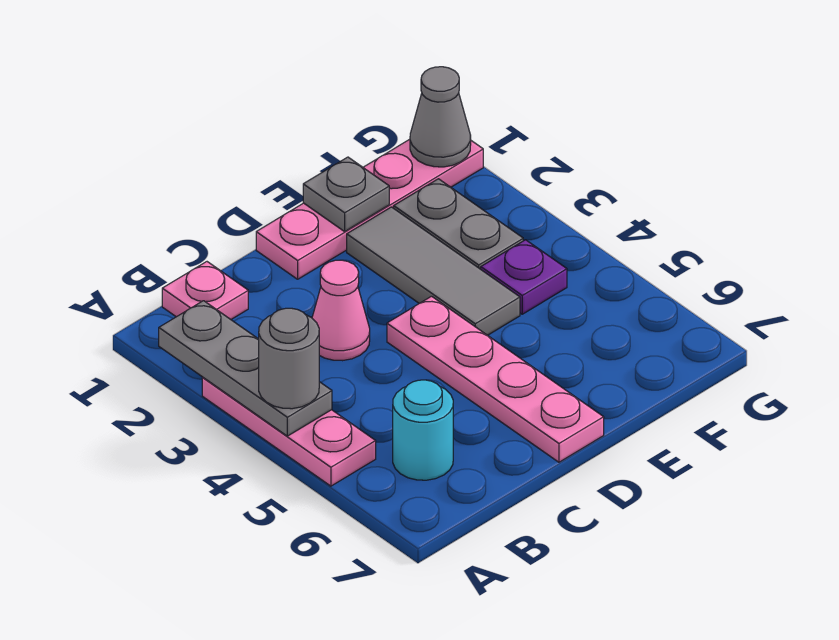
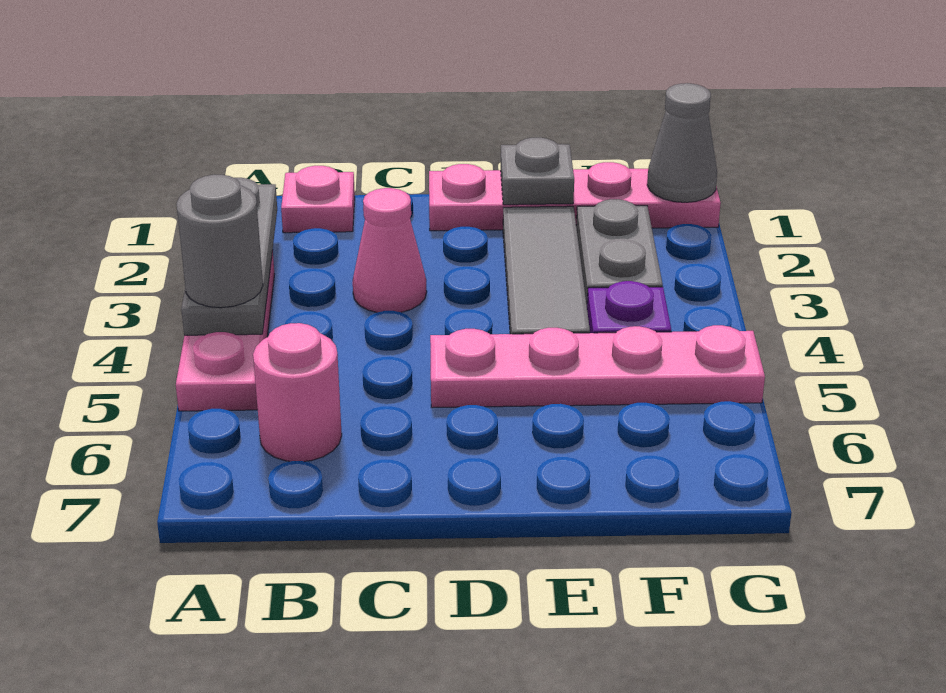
cyan 1x1 round brick [393,380,453,480] -> pink 1x1 round brick [253,323,342,461]
pink 1x4 plate [387,296,604,462] -> pink 1x4 plate turned to [430,325,765,408]

